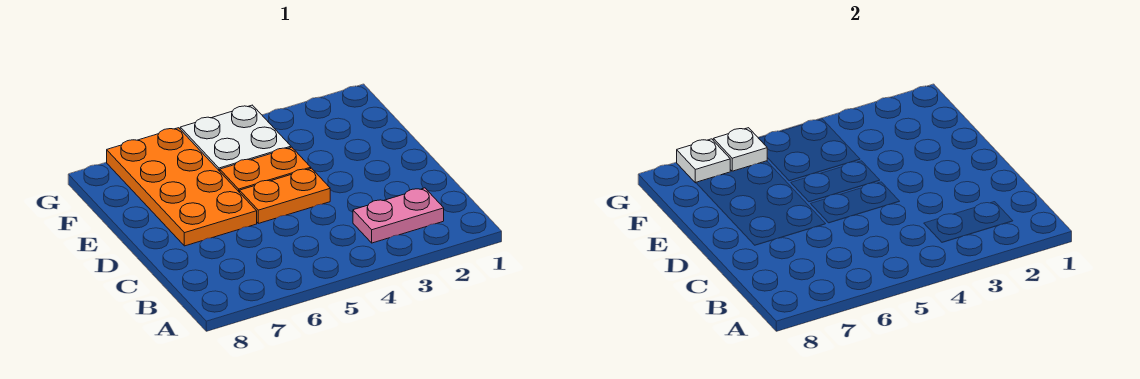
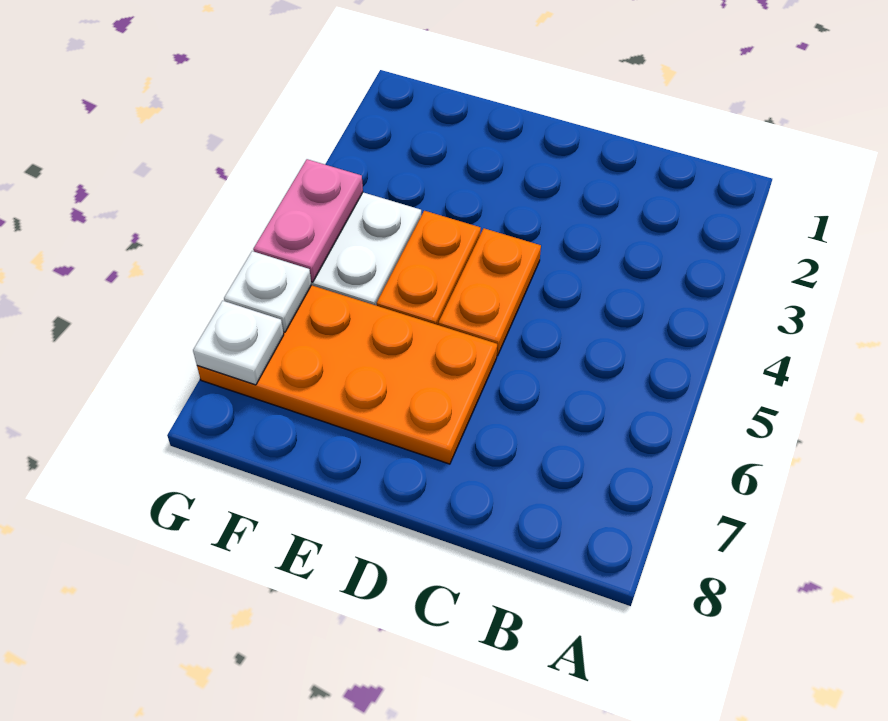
pink 1x2 plate [353,188,444,243] -> pink 1x2 plate moved to [253,159,363,282]

